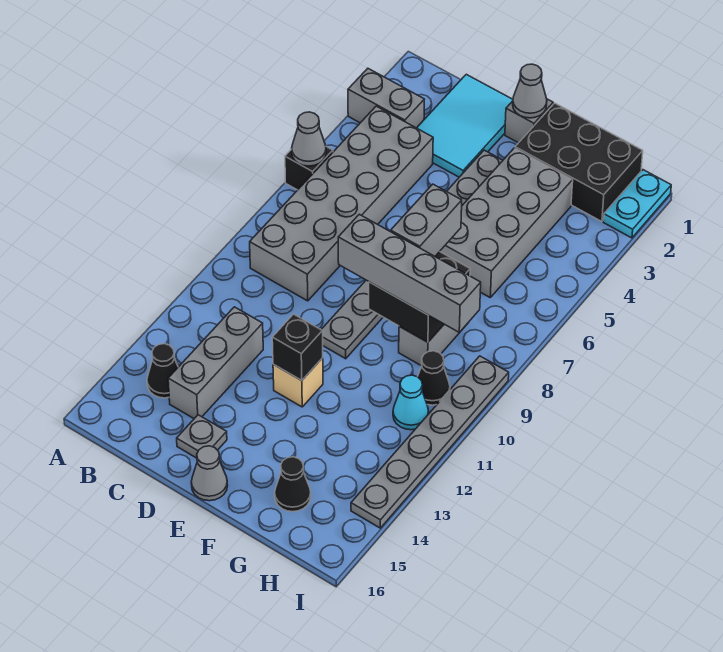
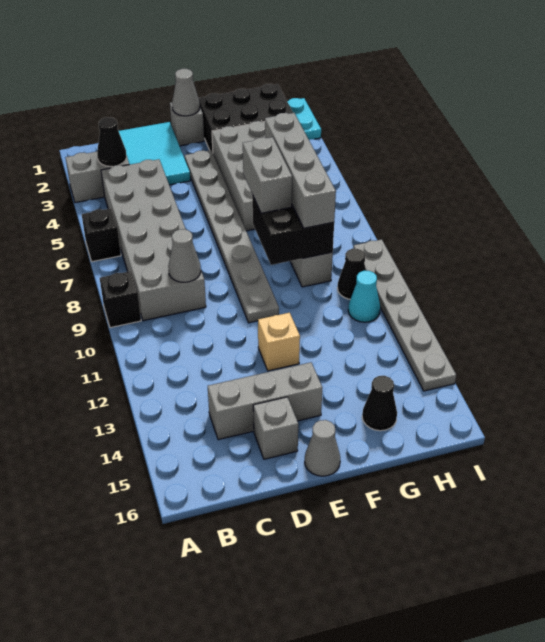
grey 1x1 cone [292,112,326,166] -> grey 1x1 cone moved to [168,229,201,282]
black 1x1 cone [147,344,178,398] -> black 1x1 cone moved to [97,117,127,166]
grey 1x3 brick [168,307,263,418] -> grey 1x3 brick turned to [208,362,322,440]
grey 1x1 plate [177,415,227,458] -> grey 1x1 brick [253,397,298,459]
grey 1x4 brick [338,214,481,332] -> grey 1x4 brick turned to [265,113,336,228]
black 1x1 brick [272,314,323,381] -> black 1x1 brick moved to [100,271,141,328]

